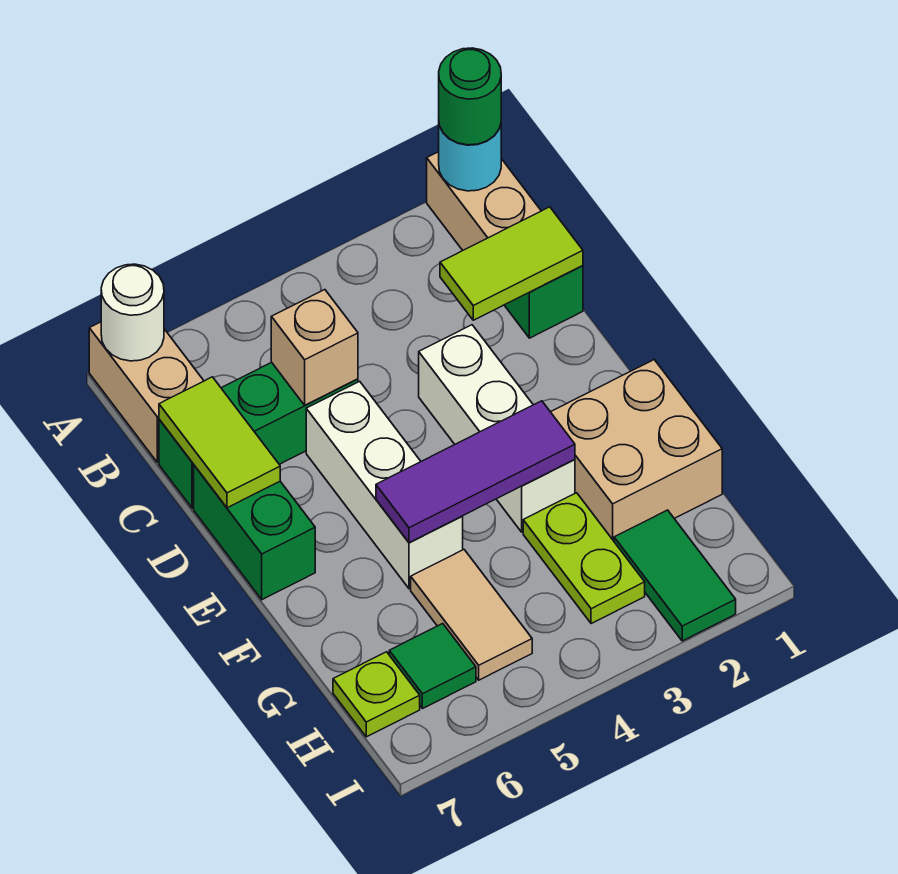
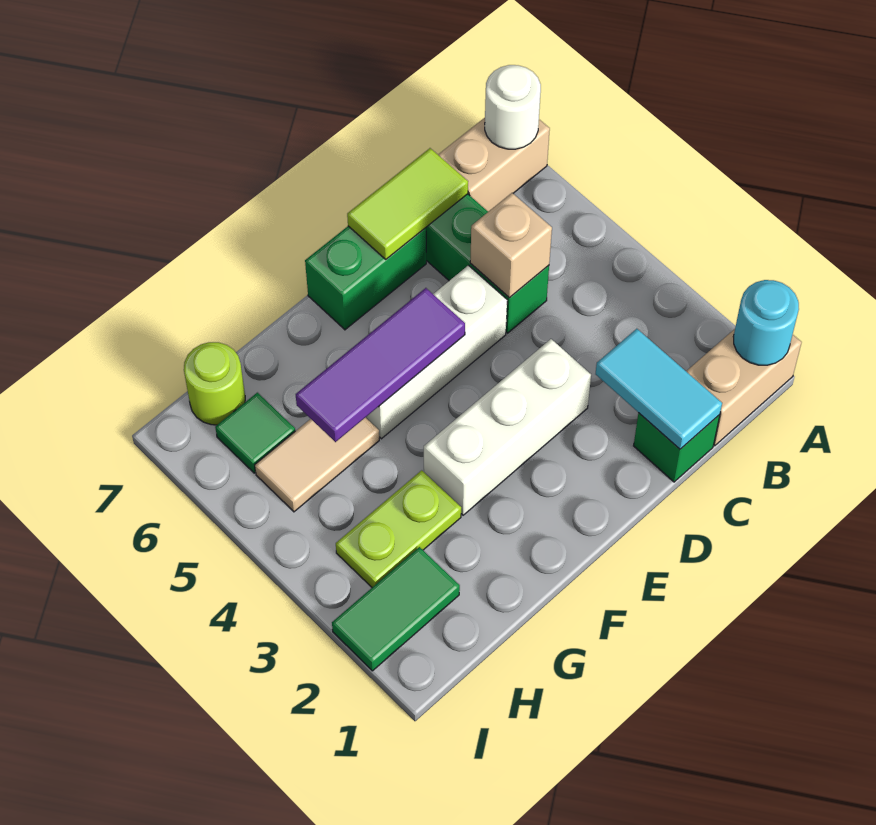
green 1x1 round brick [439,48,501,145] -> none
lime 1x2 tile [440,207,583,320] -> cyan 1x2 tile [596,329,722,449]
tan 2x2 brick [551,360,722,541] -> none
purple 1x3 tile [376,401,575,543] -> purple 1x3 tile turned to [296,288,465,442]
lime 1x1 plate [333,652,420,737] -> lime 1x1 round brick [184,342,245,425]

